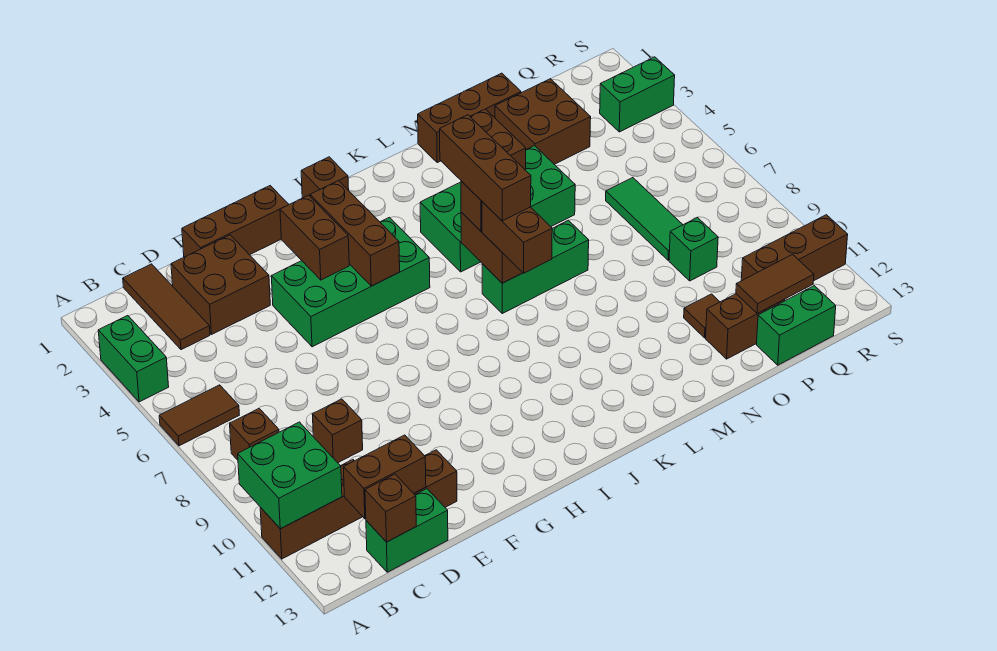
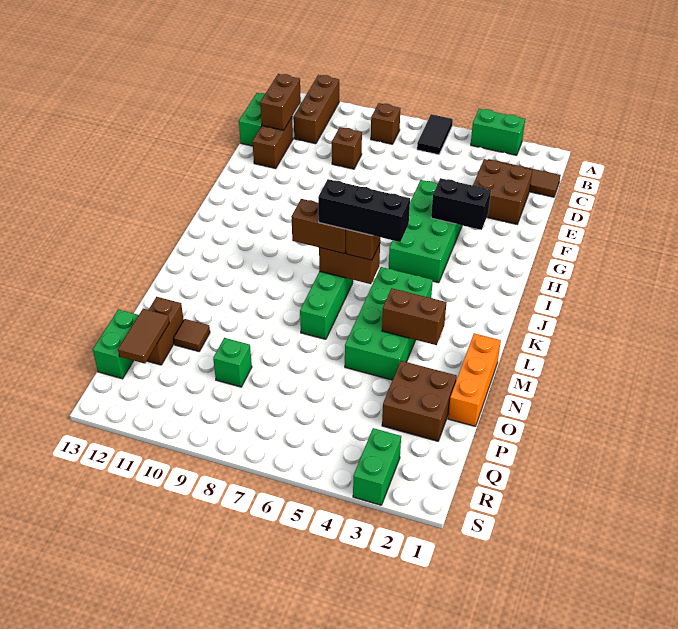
brown 1x2 tile [159,385,239,446] -> black 1x2 tile [417,114,453,155]
green 2x2 brick [238,422,342,529] -> none
brown 1x1 brick [365,474,416,542] -> none
brown 1x3 brick [182,186,289,257] -> none
brown 1x2 brick [280,195,349,280] -> black 1x2 brick [431,178,491,230]
brown 1x3 brick [310,181,400,286] -> none
brown 1x1 brick [301,157,349,198] -> none
brown 1x3 brick [440,115,531,221] -> black 1x3 brick [318,179,410,242]
brown 1x3 brick [418,73,521,162] -> orange 1x3 brick [448,333,501,426]
green 1x3 tile [606,178,683,260] -> none
brown 1x3 brick [741,215,848,281] -> none

